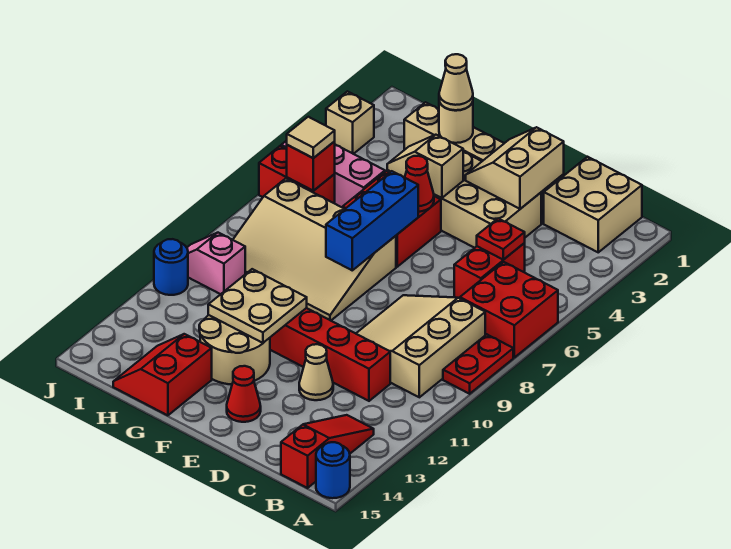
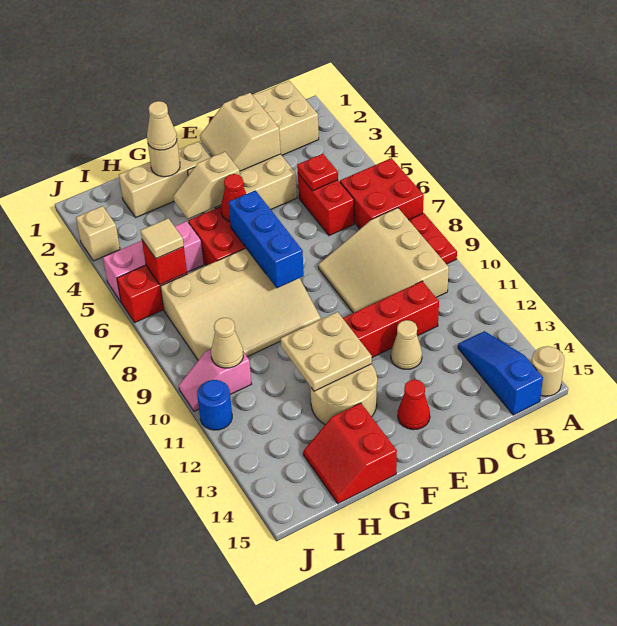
blue 1x1 round brick [316,442,350,498] -> tan 1x1 round brick [531,346,565,396]
red 1x3 slope [281,415,374,488] -> blue 1x3 slope [458,331,543,415]
none -> tan 1x1 cone [211,318,243,368]

